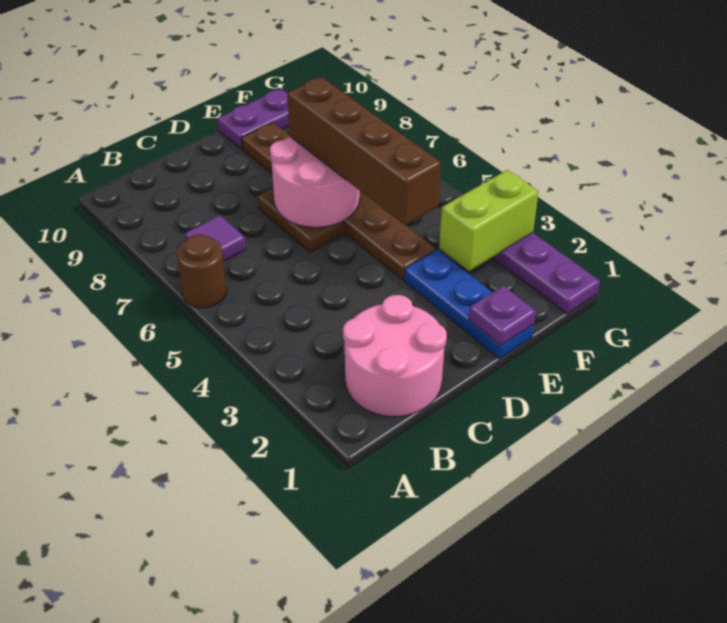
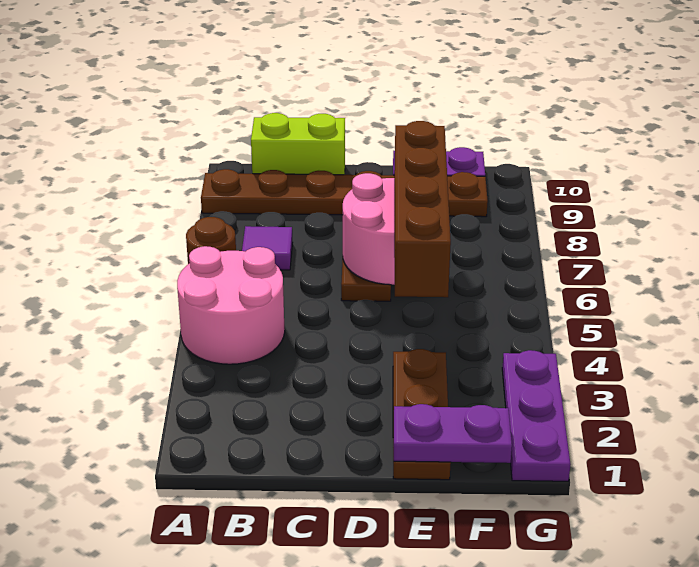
pink 2x2 round brick [343,295,447,416] -> pink 2x2 round brick moved to [177,246,285,364]
blue 1x3 plate [405,250,534,359] -> brown 1x3 plate [393,349,451,480]
purple 1x1 plate [469,286,536,345] -> purple 1x2 plate [394,404,512,463]
brown 1x6 plate [242,122,436,280] -> brown 1x6 plate turned to [201,169,488,217]
lime 1x2 brick [439,170,539,271] -> lime 1x2 brick moved to [251,113,345,175]

